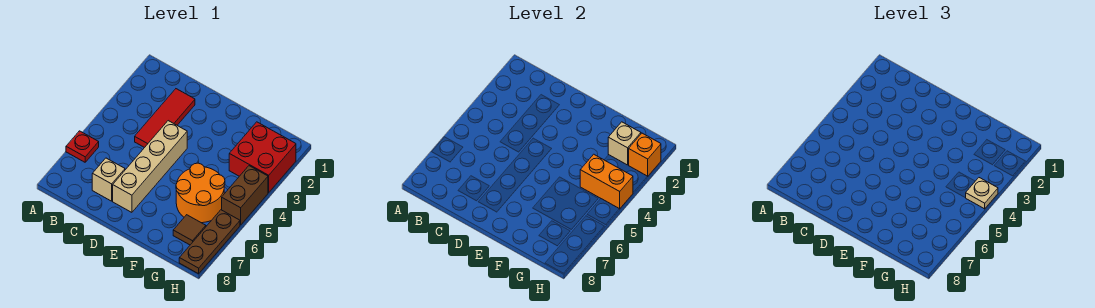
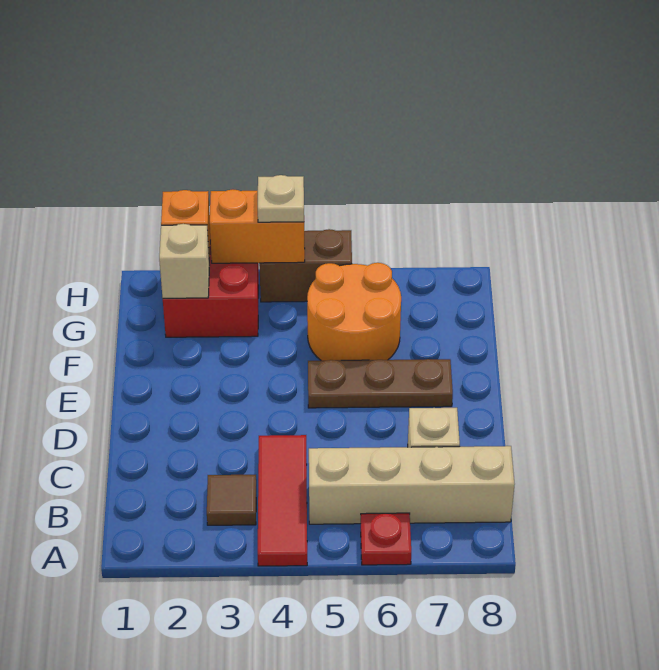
red 1x3 tile [135,89,195,148] -> red 1x3 tile turned to [258,435,307,566]
tan 1x4 brick [113,121,187,212] -> tan 1x4 brick moved to [309,446,515,524]
orange 1x2 brick [580,154,633,209] -> orange 1x2 brick turned to [210,189,305,263]
brown 1x1 tile [173,215,206,245] -> brown 1x1 tile moved to [207,475,256,525]
brown 1x3 plate [179,210,240,274] -> brown 1x3 plate moved to [308,359,453,408]

